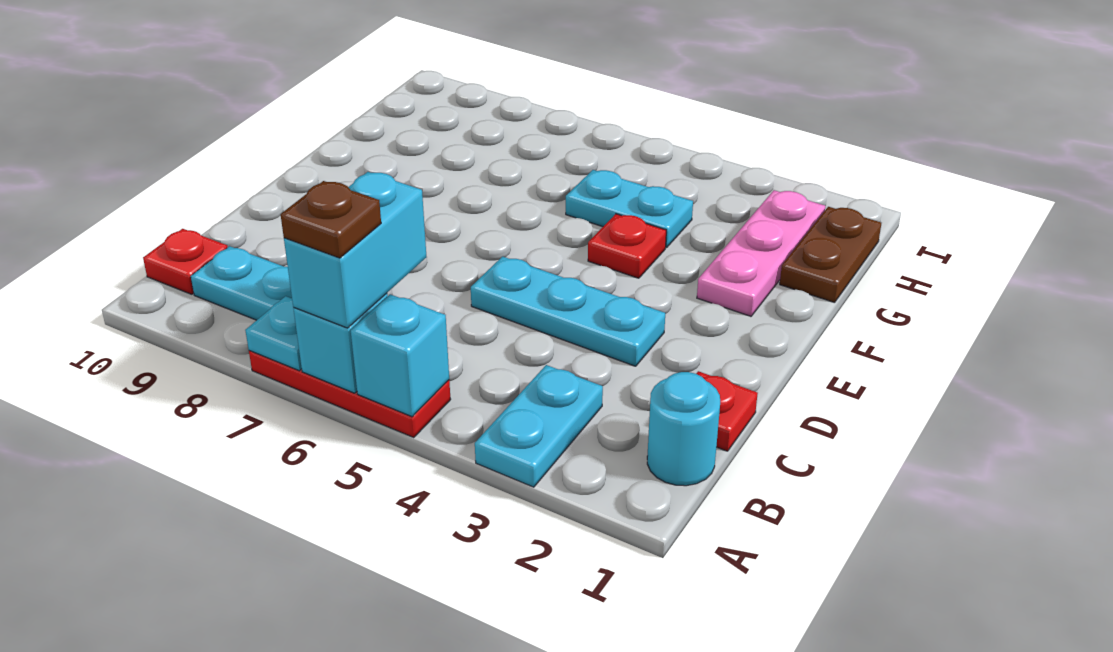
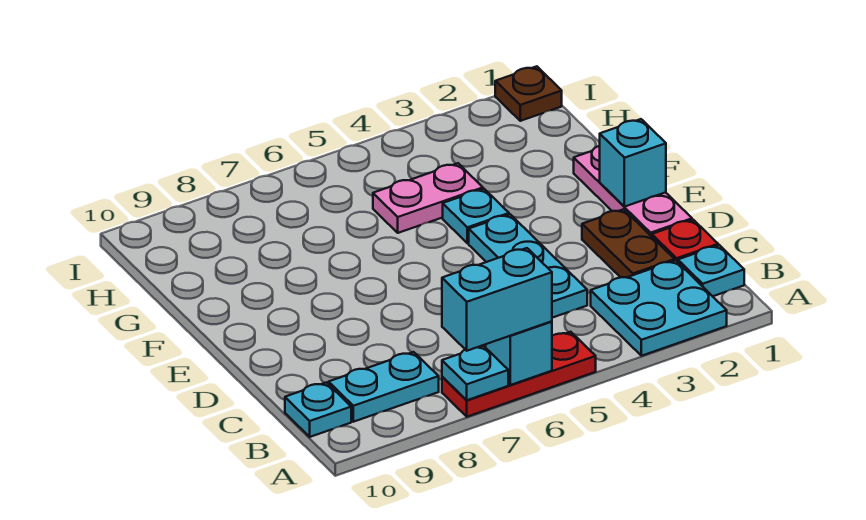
cyan 1x2 plate [475,365,603,487] -> cyan 2x2 plate [591,260,727,356]
cyan 1x1 brick [351,294,449,417] -> cyan 1x1 brick moved to [600,119,666,207]
cyan 1x2 brick [284,172,426,328] -> cyan 1x2 brick turned to [442,248,552,351]
brown 1x1 plate [281,181,381,258] -> brown 1x1 plate moved to [495,66,562,121]
cyan 1x1 round brick [647,372,720,486] -> cyan 1x1 plate [678,245,744,296]
red 1x1 plate [143,229,228,294] -> cyan 1x1 plate [285,382,351,437]
cyan 1x3 plate [471,256,665,366] -> cyan 1x3 plate turned to [469,214,587,318]
pink 1x3 plate [697,190,825,316] -> pink 1x3 plate moved to [574,146,692,237]
red 1x1 plate [588,214,666,278] -> cyan 1x1 plate [443,189,509,243]
brown 1x2 plate [780,207,881,303] -> brown 1x2 plate moved to [582,209,675,277]
cyan 1x2 plate [566,170,693,248] -> pink 1x2 plate [373,163,483,233]

